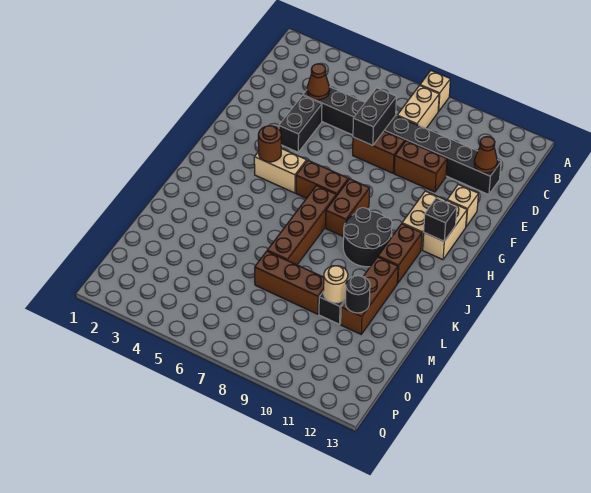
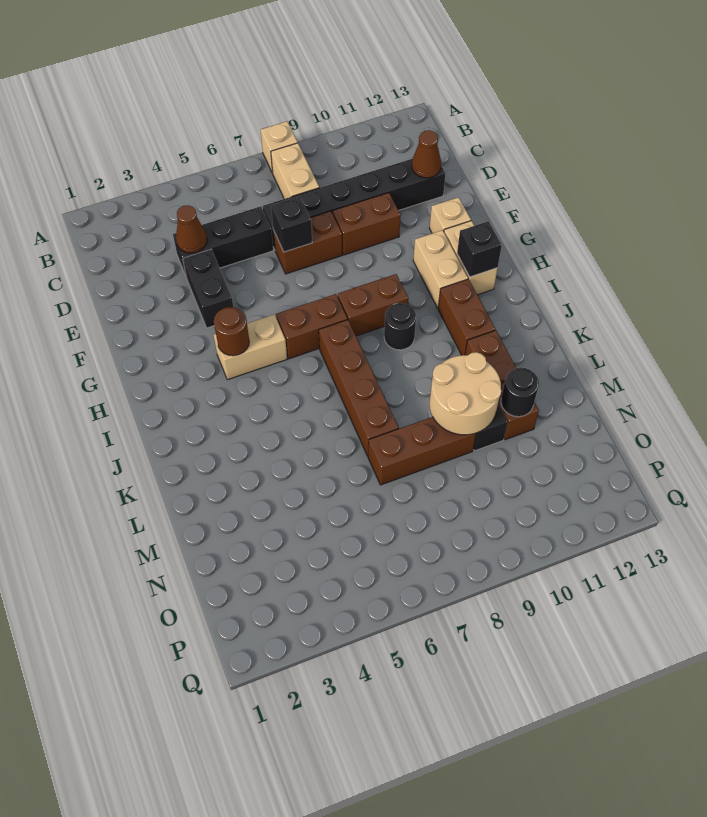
black 1x2 brick [353,88,396,146] -> black 1x1 brick [271,197,312,252]
brown 1x2 brick [326,179,370,237] -> brown 1x2 brick turned to [338,274,408,336]
black 2x2 round brick [343,208,392,267] -> black 1x1 round brick [384,303,416,350]
tan 1x1 round brick [324,266,348,303] -> tan 2x2 round brick [430,352,501,435]

